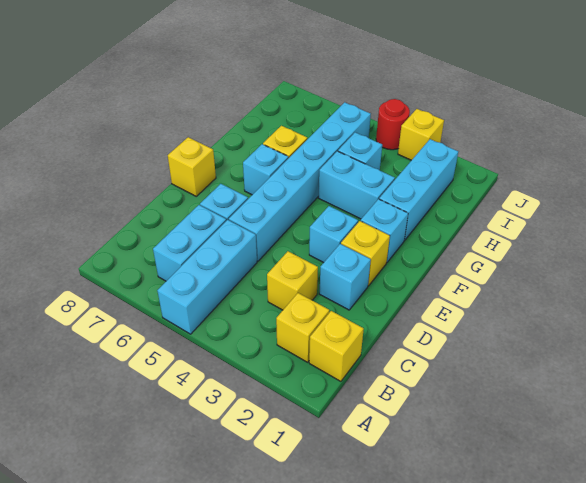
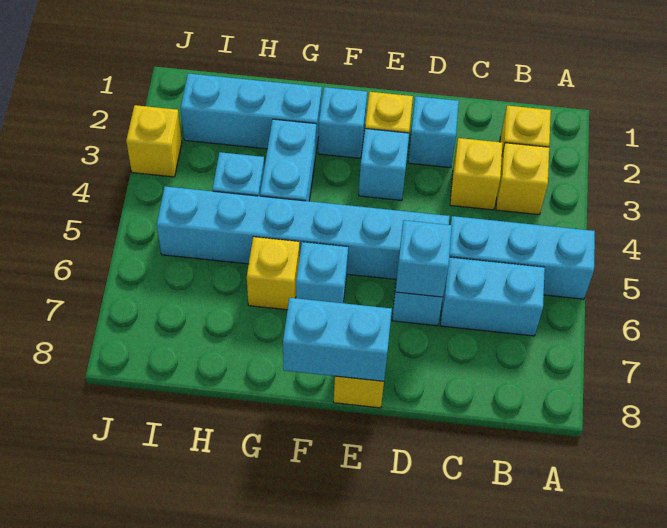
yellow 1x1 brick [309,311,364,381] -> yellow 1x1 brick moved to [496,143,549,215]
none -> cyan 1x1 brick [396,220,452,297]
none -> cyan 1x2 brick [283,298,392,381]
red 1x1 round brick [376,99,410,150] -> none

